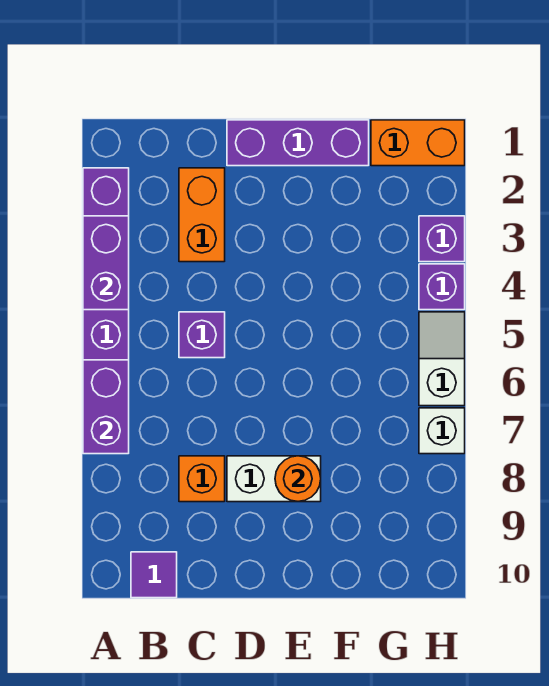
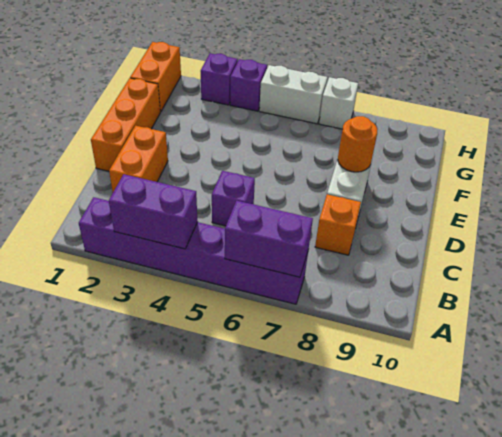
purple 1x1 tile [131,552,177,598] -> none
orange 1x2 brick [179,168,225,262] -> orange 1x2 brick turned to [109,126,168,192]
purple 1x3 brick [227,120,369,166] -> orange 1x3 brick [91,78,160,171]
white 1x2 slope [419,312,465,406] -> white 1x2 brick [259,65,327,124]

